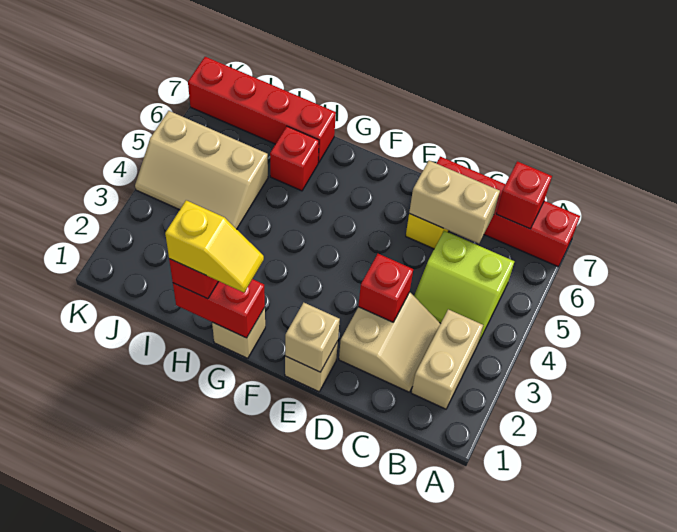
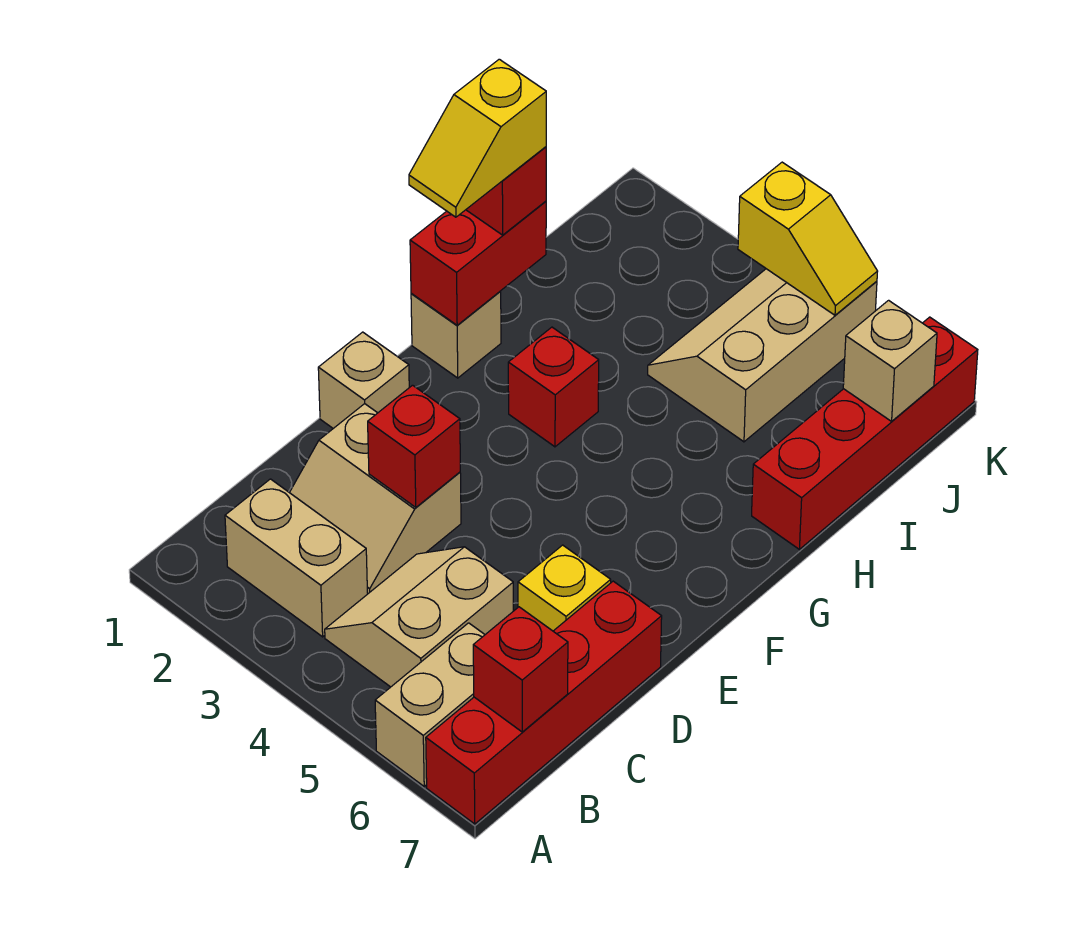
lime 2x2 slope [414,231,514,343] -> tan 2x2 slope [325,547,513,687]
tan 1x2 brick [409,161,500,244] -> tan 1x2 brick moved to [375,623,485,786]
tan 1x1 brick [285,303,340,372] -> tan 1x1 brick moved to [843,300,937,421]
red 1x1 brick [270,126,319,191] -> red 1x1 brick moved to [508,327,599,447]
none -> yellow 1x2 slope [738,162,878,315]

